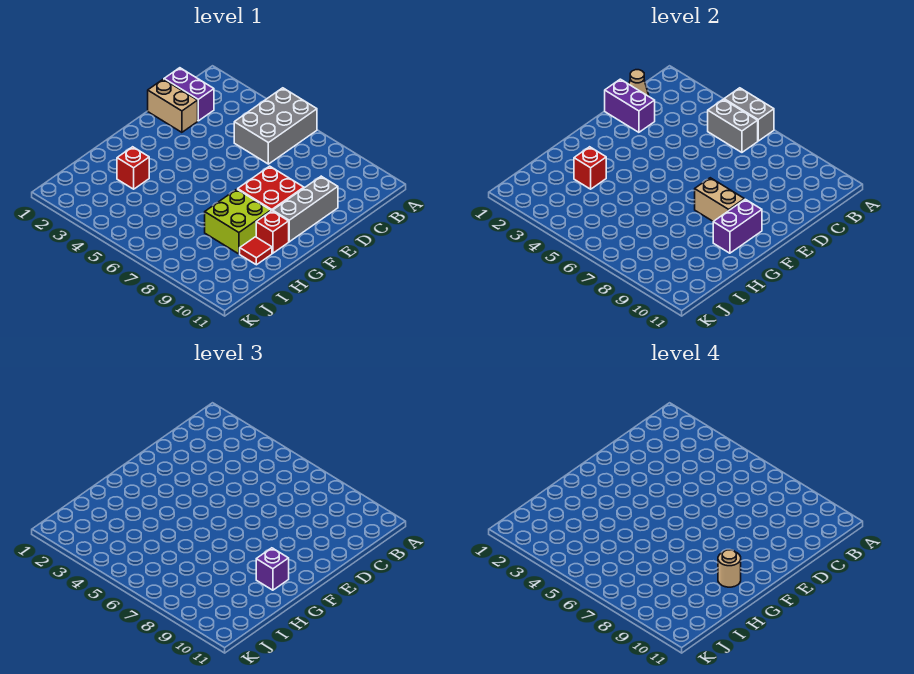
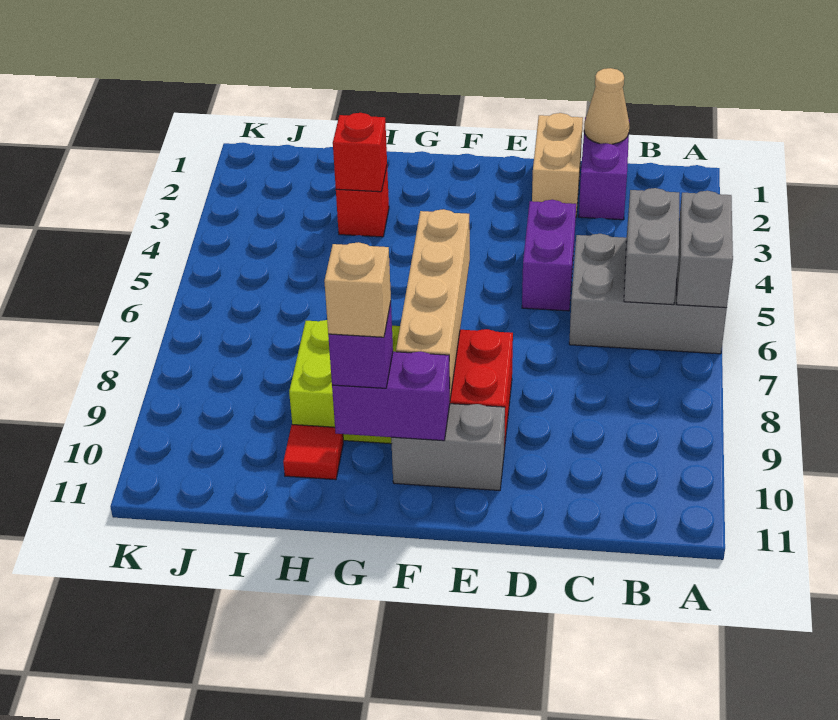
purple 1x2 brick [605,79,655,132] -> purple 1x2 brick moved to [522,200,576,311]
grey 1x3 brick [273,176,338,242] -> grey 1x2 brick [391,404,505,491]
tan 1x2 brick [695,178,744,222] -> tan 1x4 brick [396,209,470,398]
red 1x1 brick [256,211,289,253] -> none
tan 1x1 round brick [718,550,741,587] -> tan 1x1 brick [324,242,391,337]

